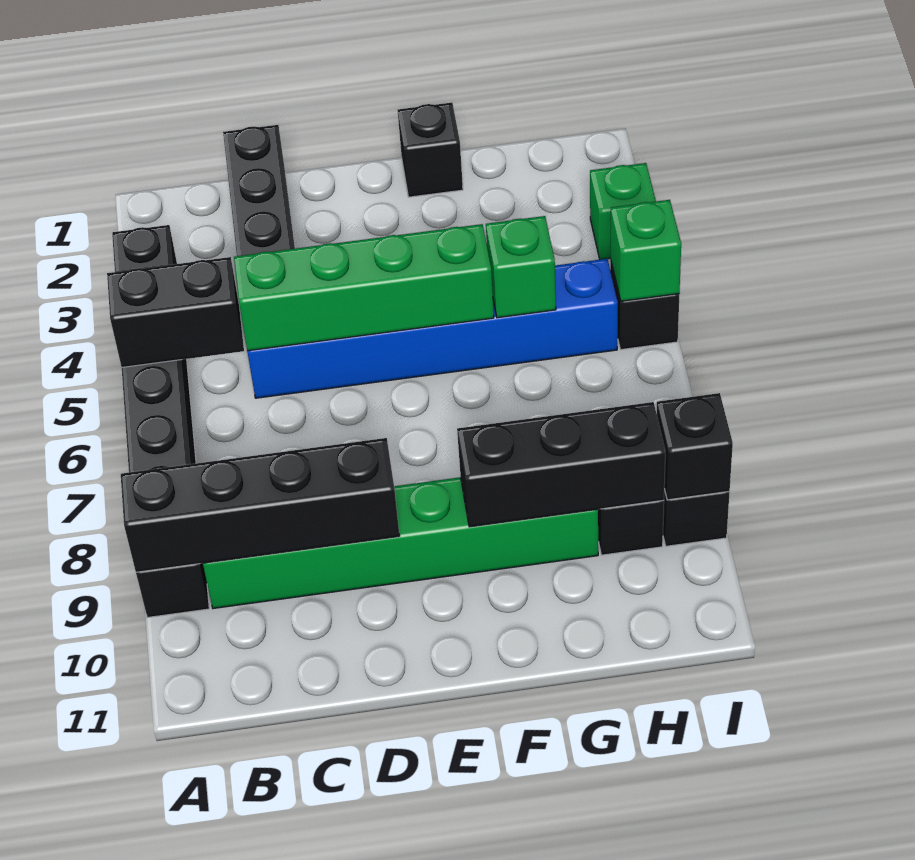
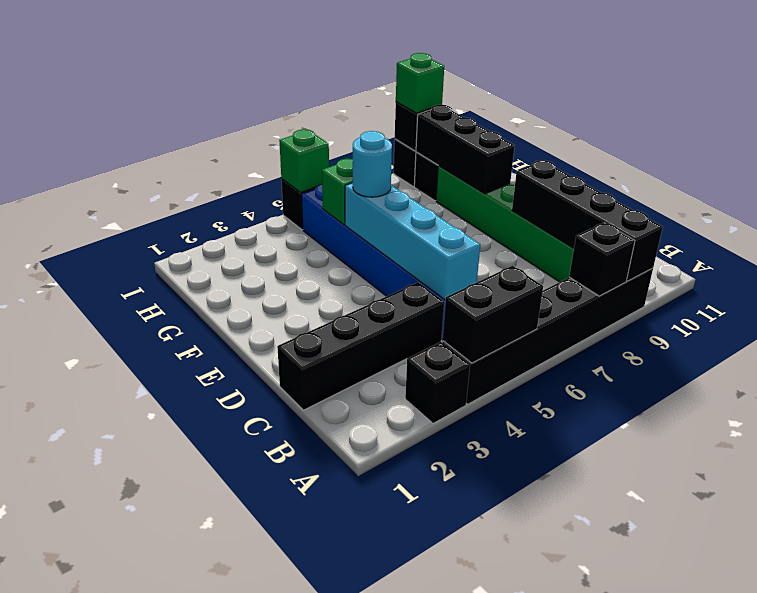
black 1x2 brick [107,257,244,368] -> black 1x2 brick turned to [443,266,543,363]
green 1x4 brick [234,224,494,351] -> cyan 1x4 brick [345,183,480,300]
black 1x1 brick [398,103,463,197] -> black 1x1 brick moved to [569,223,635,296]
none -> cyan 1x1 round brick [353,131,392,197]
green 1x1 brick [590,163,656,260] -> green 1x1 brick moved to [396,53,444,113]

